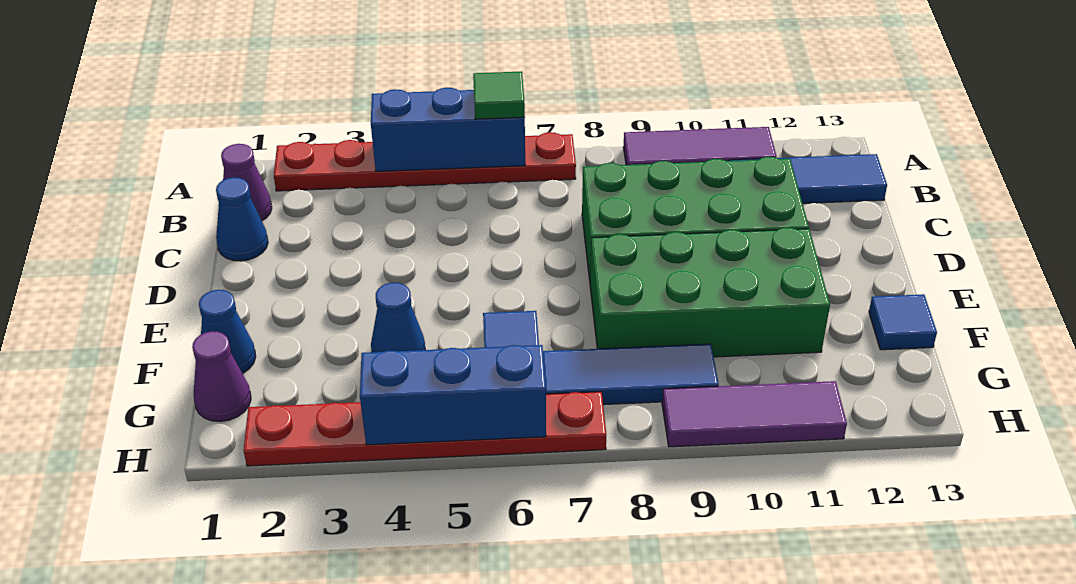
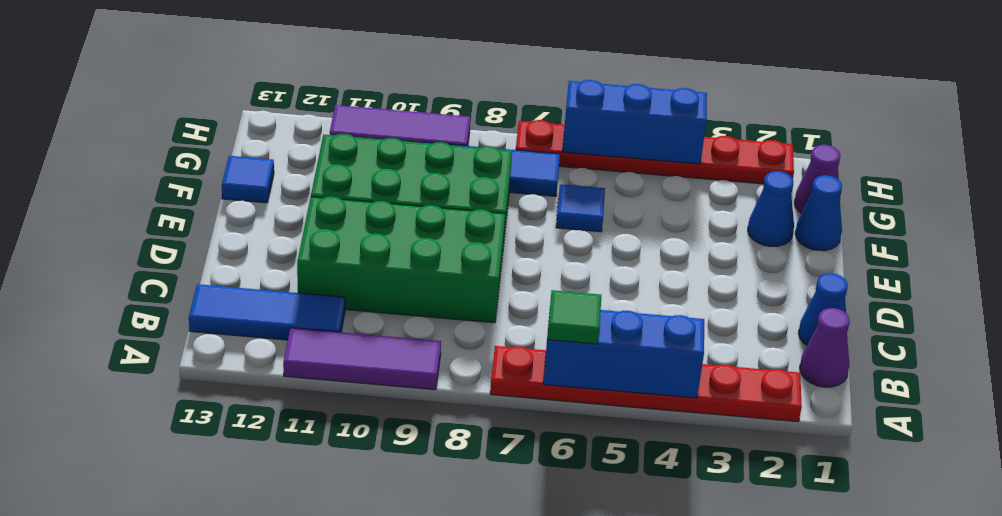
blue 1x1 cone [371,282,425,352] -> blue 1x1 cone moved to [748,171,794,247]

